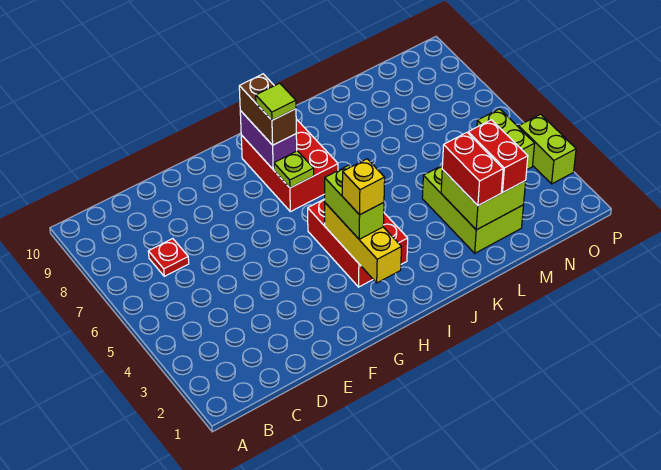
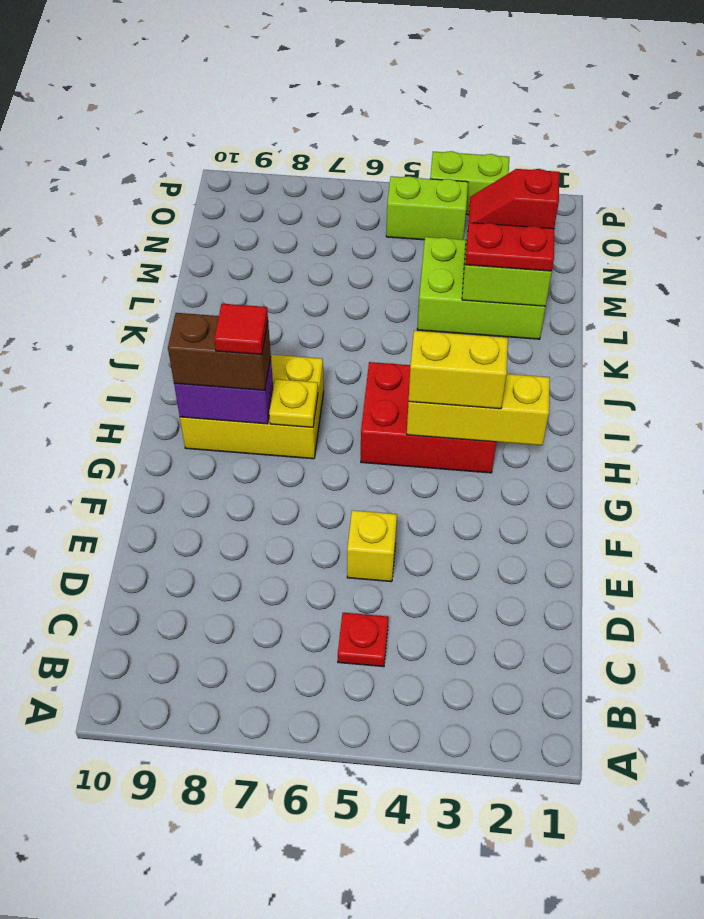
red 1x1 plate [148,239,189,276] -> red 1x1 plate moved to [338,613,388,667]
lime 1x2 brick [325,165,384,239] -> yellow 1x2 brick [409,331,508,409]
yellow 1x1 brick [342,159,385,215] -> yellow 1x1 brick moved to [347,510,397,582]
red 2x3 brick [241,119,338,212] -> yellow 2x3 brick [180,355,324,459]
lime 1x1 plate [274,151,314,188] -> yellow 1x1 plate [269,379,318,427]
lime 1x1 tile [256,83,296,120] -> red 1x1 tile [214,304,268,355]
red 1x2 brick [442,133,503,205] -> red 1x2 plate [466,223,554,271]
red 1x2 brick [468,120,528,192] -> red 1x2 slope [468,169,559,228]

